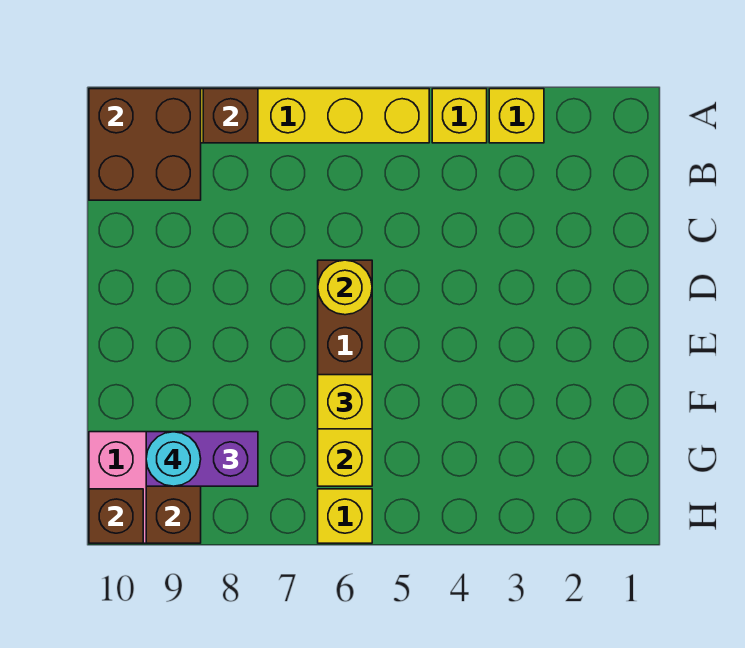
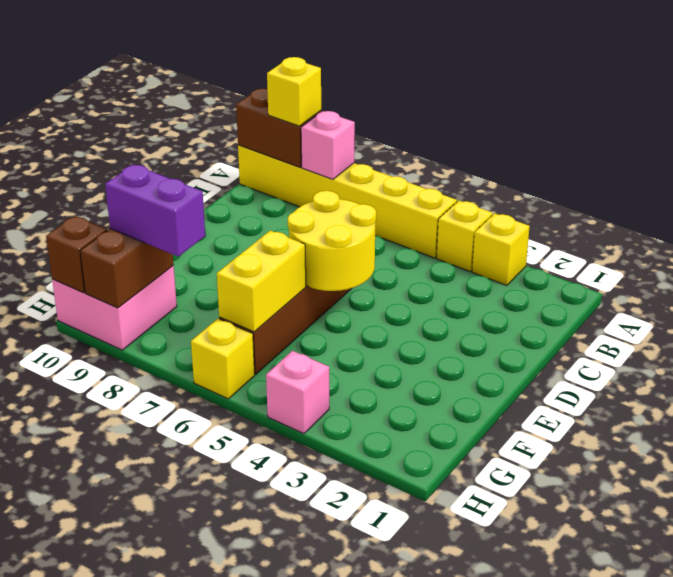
brown 1x1 brick [203,89,258,143] -> pink 1x1 brick [301,111,355,179]
brown 2x2 brick [89,89,201,200] -> brown 1x2 brick [236,89,321,167]
yellow 1x1 round brick [318,260,372,315] -> yellow 2x2 round brick [288,191,376,291]
yellow 1x1 brick [318,375,372,429] -> yellow 1x1 brick moved to [267,57,321,126]
cyan 1x1 round brick [146,432,201,486] -> none
none -> pink 1x1 brick [266,351,329,434]

